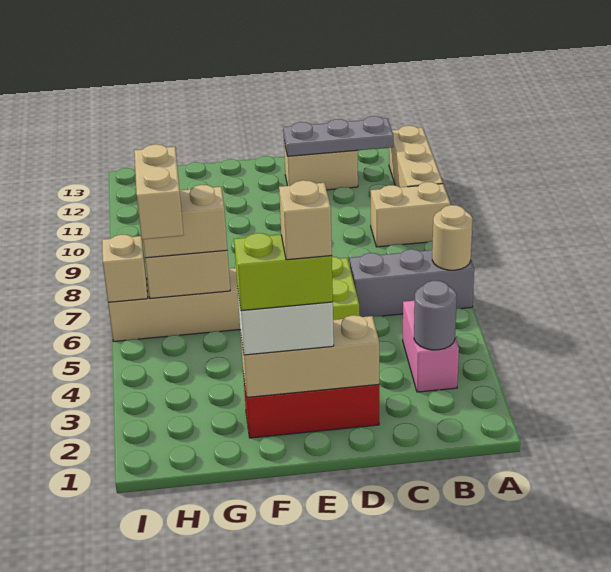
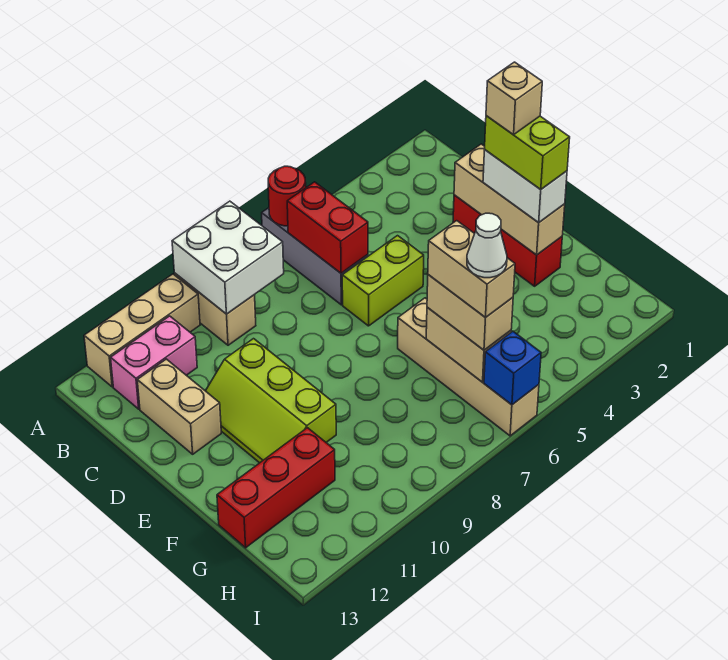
tan 1x1 round brick [432,205,473,270] -> red 1x1 round brick [268,166,306,226]
none -> white 2x2 brick [172,201,284,314]
pink 1x2 brick [403,300,459,392] -> pink 1x2 brick moved to [111,316,197,409]
grey 1x1 round brick [414,281,457,350] -> none
none -> red 1x2 brick [287,182,368,273]
grey 1x3 plate [283,116,393,156] -> none
none -> lime 2x3 slope [206,339,336,463]
none -> red 1x3 brick [217,428,335,548]
tan 1x2 brick [134,144,184,239] -> tan 1x2 brick turned to [428,221,515,318]
none -> white 1x1 cone [467,213,507,278]
tan 1x1 brick [102,235,148,302] -> blue 1x1 brick [484,331,541,405]

